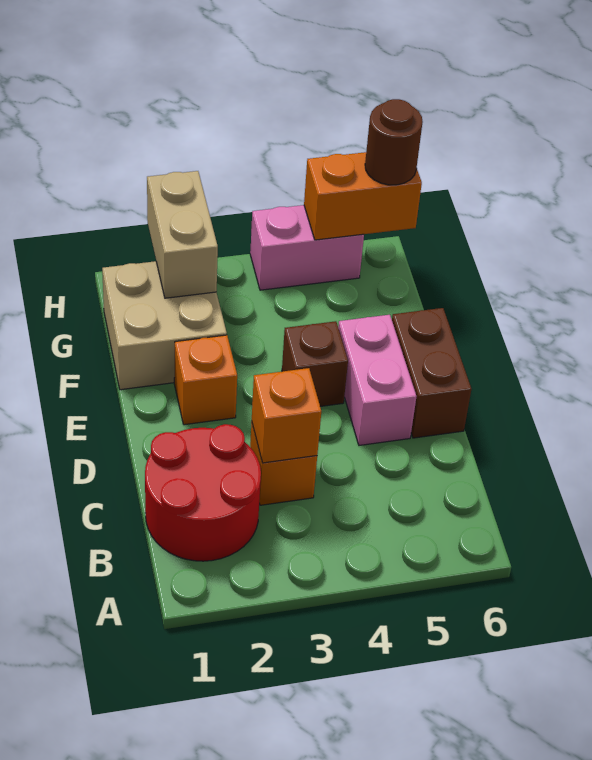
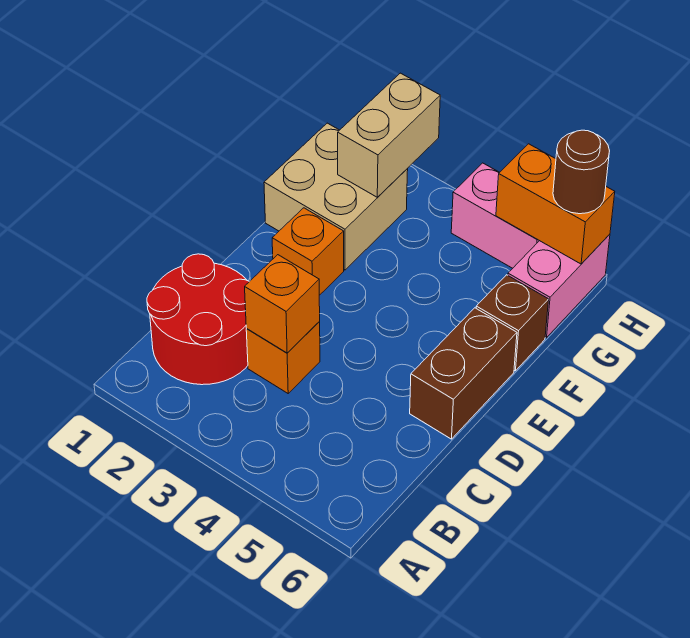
pink 1x2 brick [338,315,416,445] -> pink 1x2 brick moved to [508,234,610,338]
brown 1x1 brick [282,321,348,406] -> brown 1x1 brick moved to [476,275,549,371]

